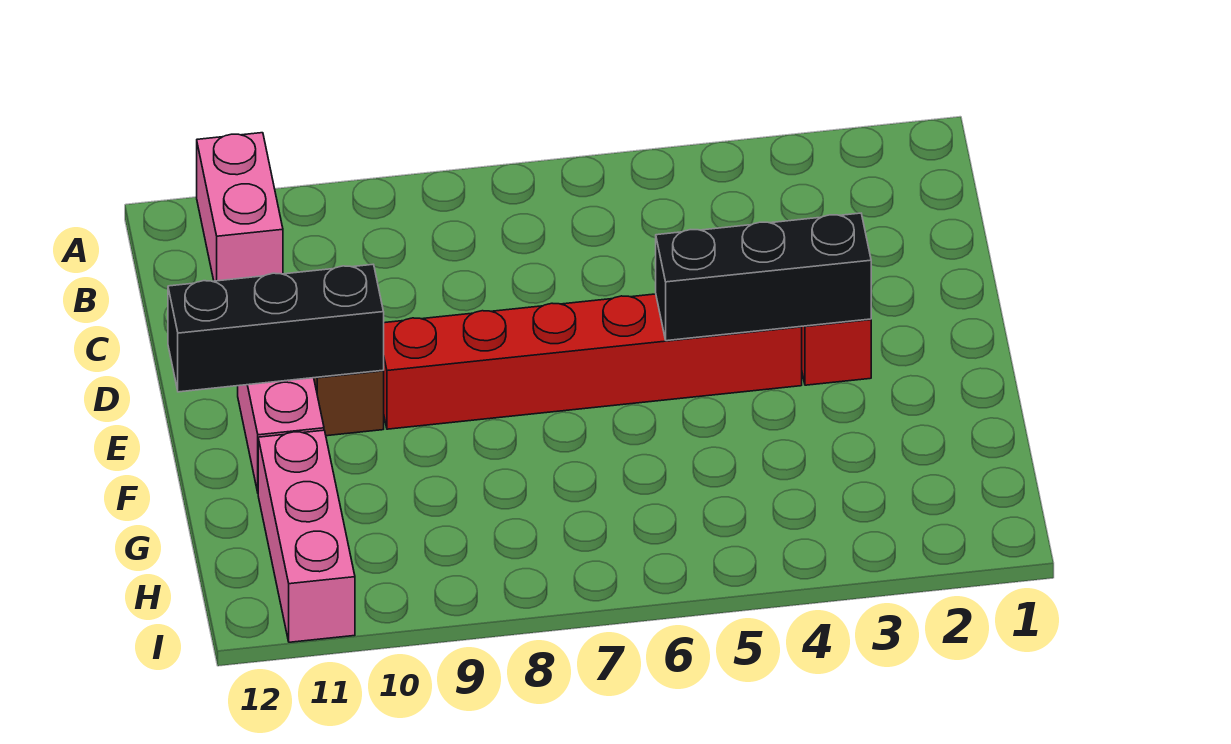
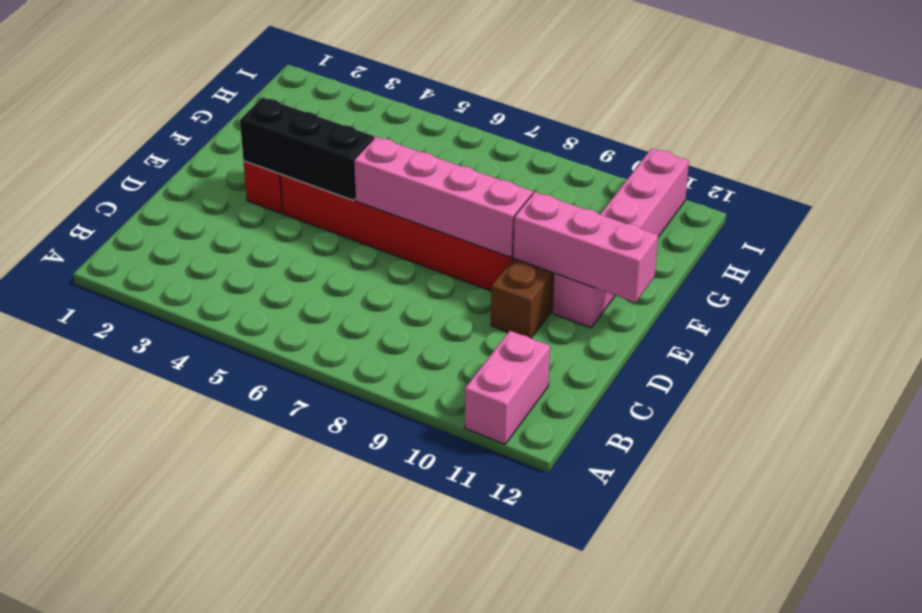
none -> pink 1x4 brick [354,137,533,257]
black 1x3 brick [168,265,384,392] -> pink 1x3 brick [513,192,658,302]

